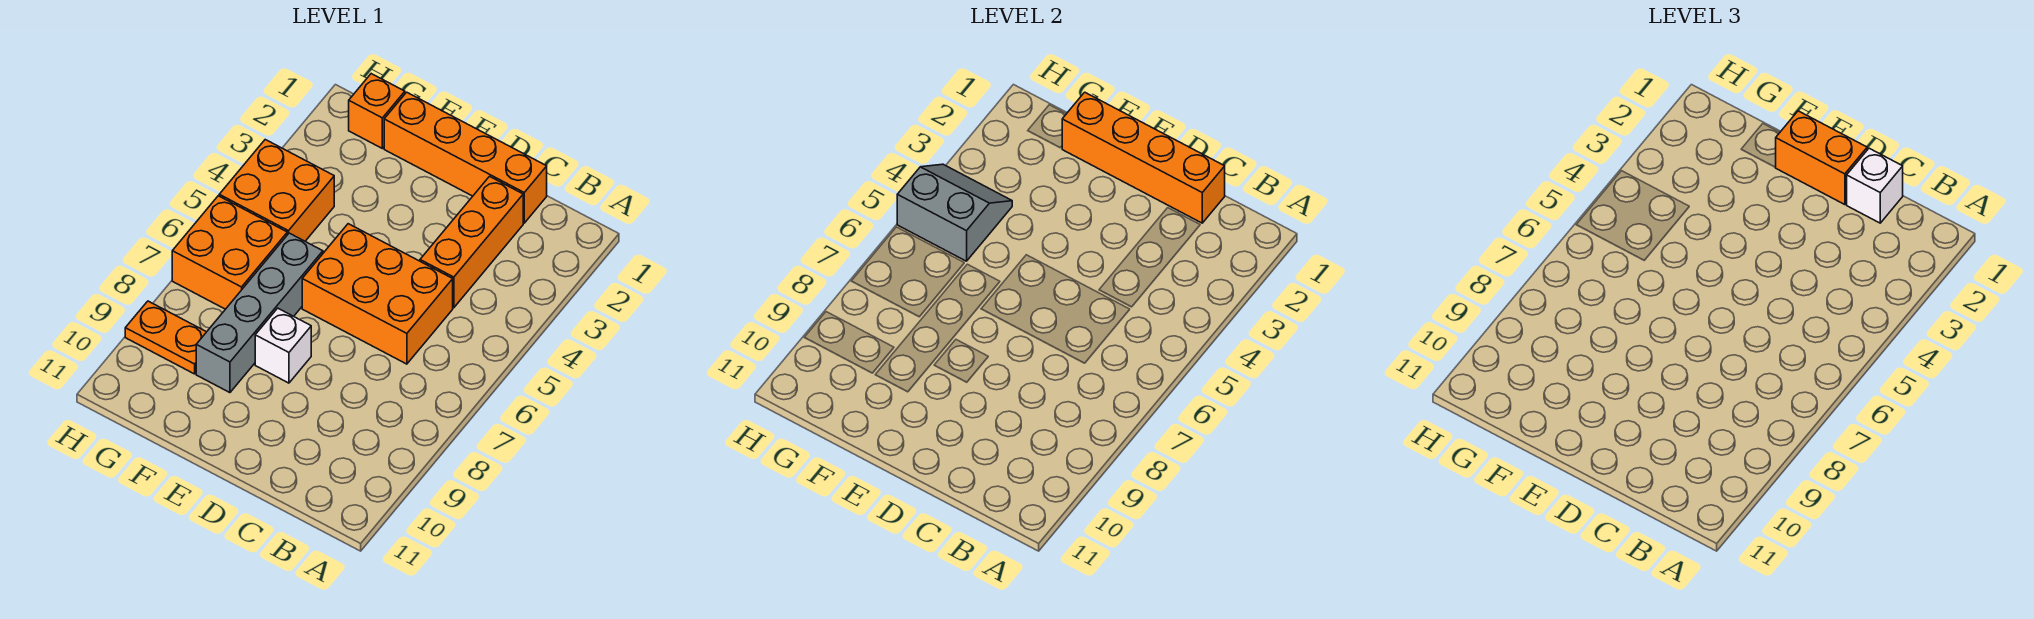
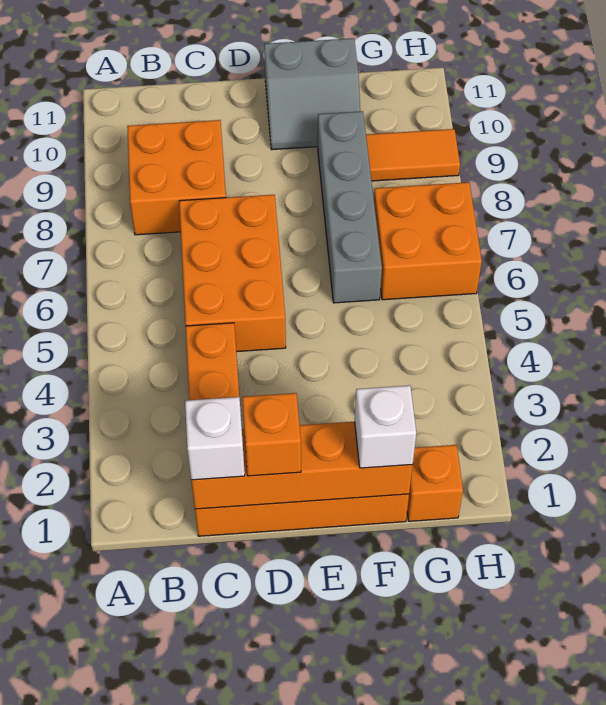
orange 2x3 brick [302,224,453,364] -> orange 2x3 brick turned to [179,195,286,352]
orange 1x2 brick [1775,111,1867,205] -> orange 1x1 brick [242,393,301,476]
white 1x1 brick [255,308,311,383] -> white 1x1 brick moved to [355,385,416,468]
orange 2x2 brick [219,140,334,241] -> orange 2x2 brick moved to [127,120,226,235]
grey 2x2 slope [897,164,1012,261] -> grey 2x2 slope moved to [264,38,360,150]
orange 1x2 plate [125,301,206,374] -> orange 1x2 tile [366,129,460,181]

